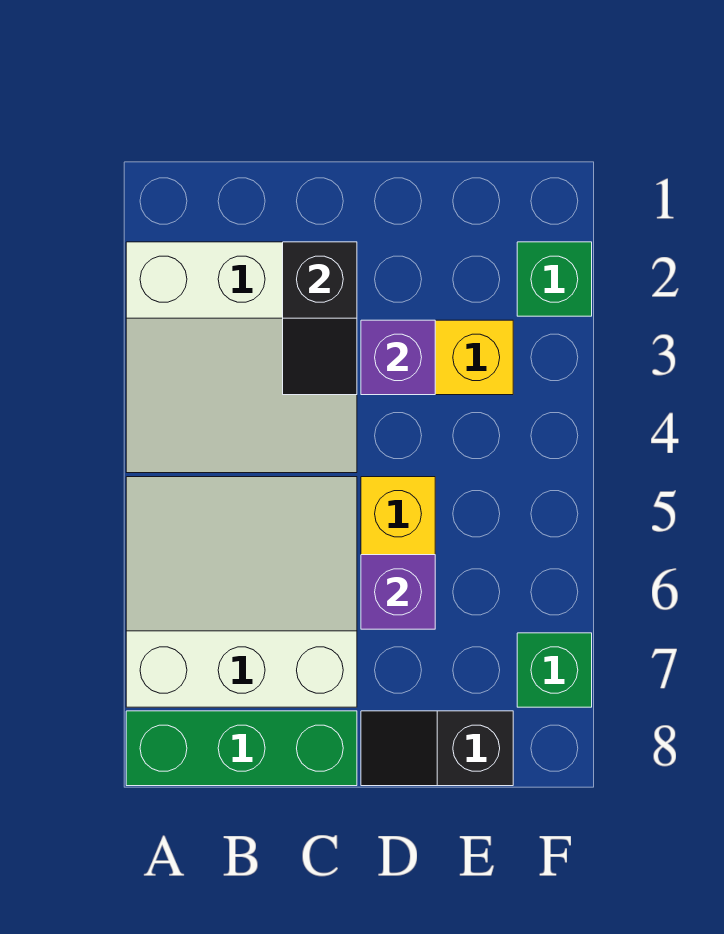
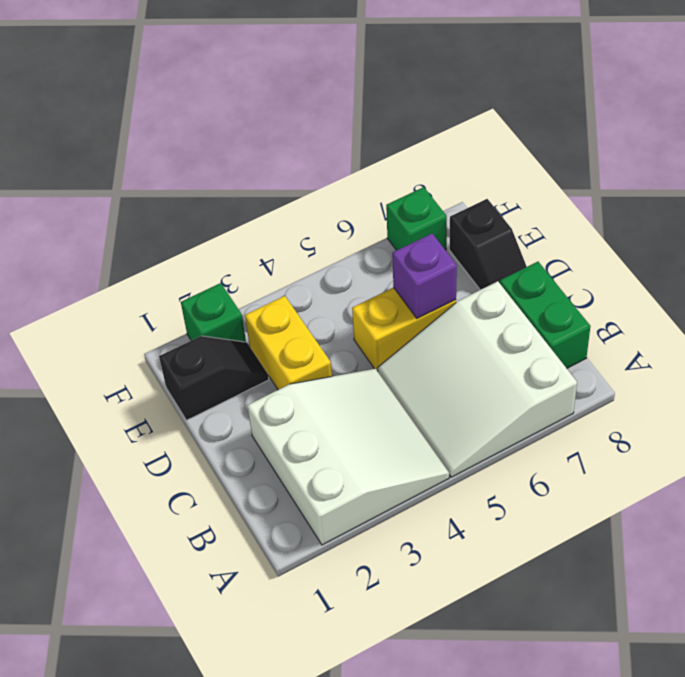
green 1x3 brick [126,711,357,786] -> green 1x2 brick [500,262,590,368]
black 1x2 slope [283,242,357,395] -> black 1x2 slope moved to [159,336,269,420]
purple 1x1 brick [361,320,435,395] -> none

